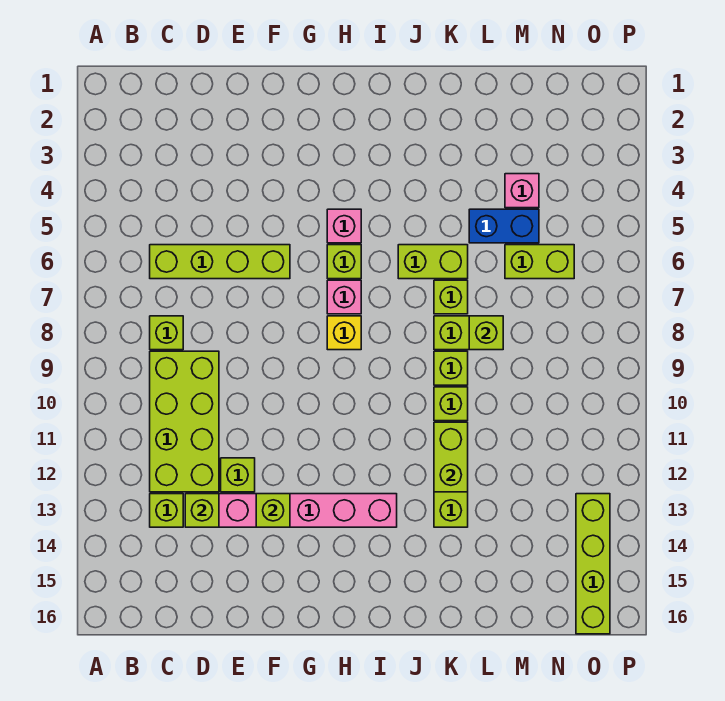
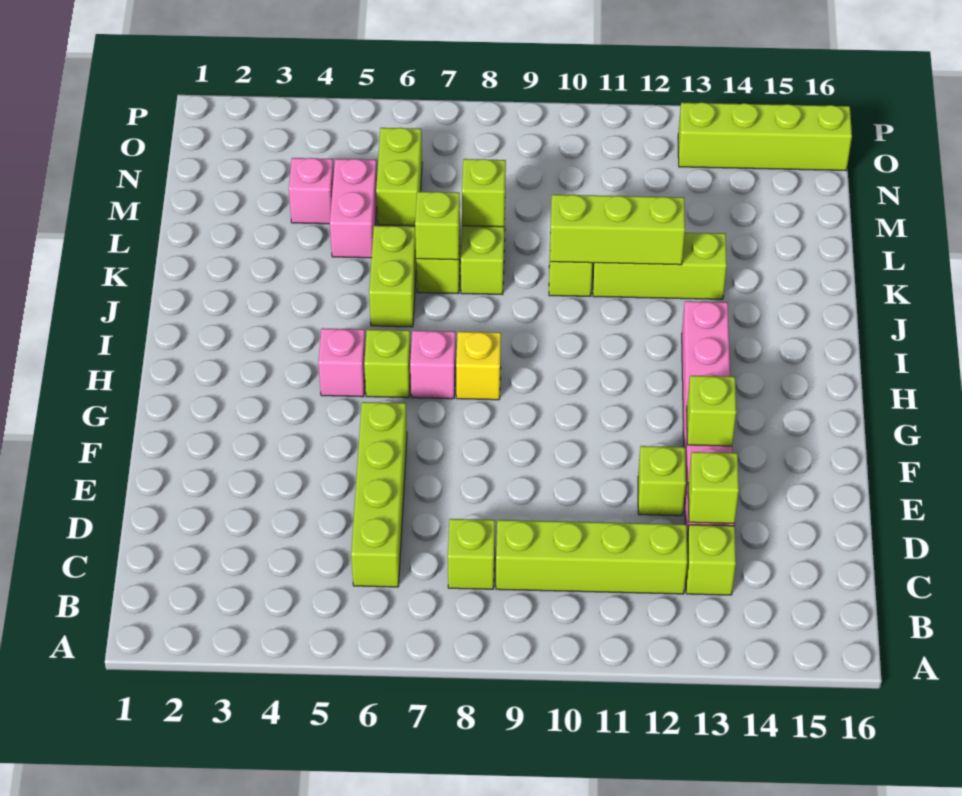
lime 2x4 brick [150,351,219,492] -> lime 1x4 brick [496,520,687,594]
lime 1x1 brick [434,351,468,385] -> lime 1x1 brick moved to [415,192,460,260]
lime 1x2 brick [434,422,468,492] -> lime 1x3 brick [550,195,685,265]
blue 1x2 brick [469,209,539,243] -> pink 1x2 brick [330,159,377,258]

